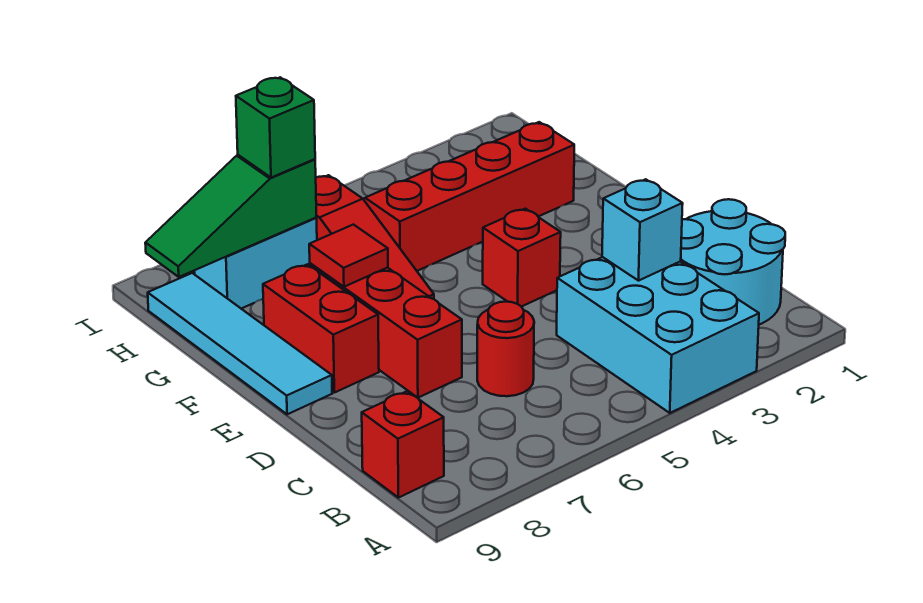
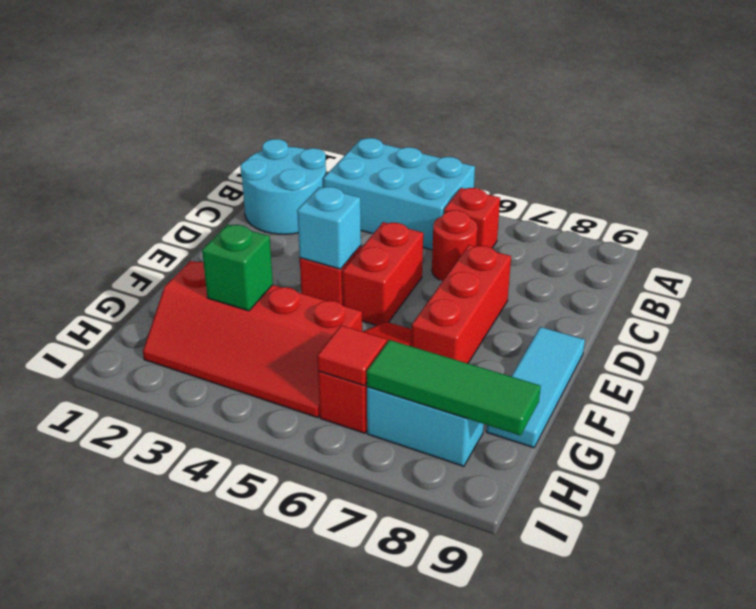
cyan 2x3 brick [557,257,759,413] -> cyan 2x3 brick turned to [323,138,475,250]
red 1x1 brick [362,391,444,498] -> red 1x1 brick moved to [444,188,500,248]
cyan 1x1 brick [602,179,683,281] -> cyan 1x1 brick moved to [297,187,361,269]
red 1x2 brick [263,264,379,393] -> red 1x2 brick moved to [343,222,423,325]
cyan 1x4 tile [148,273,332,414] -> cyan 1x3 tile [486,327,585,448]
red 1x1 tile [309,225,388,287] -> red 1x1 tile moved to [317,325,387,386]
green 1x3 slope [145,155,316,277] -> green 1x3 tile [367,340,541,435]
green 1x1 brick [236,77,315,178] -> green 1x1 brick moved to [202,224,273,311]

